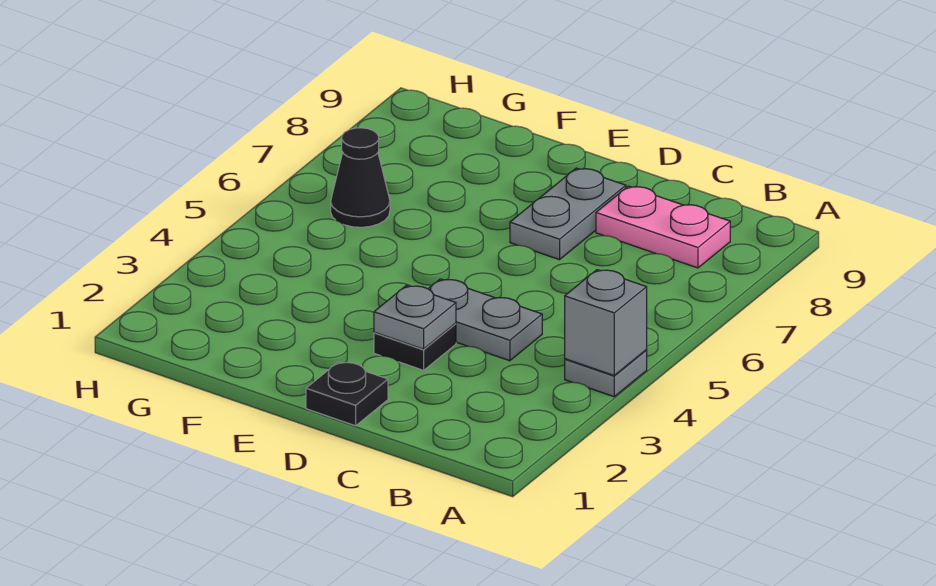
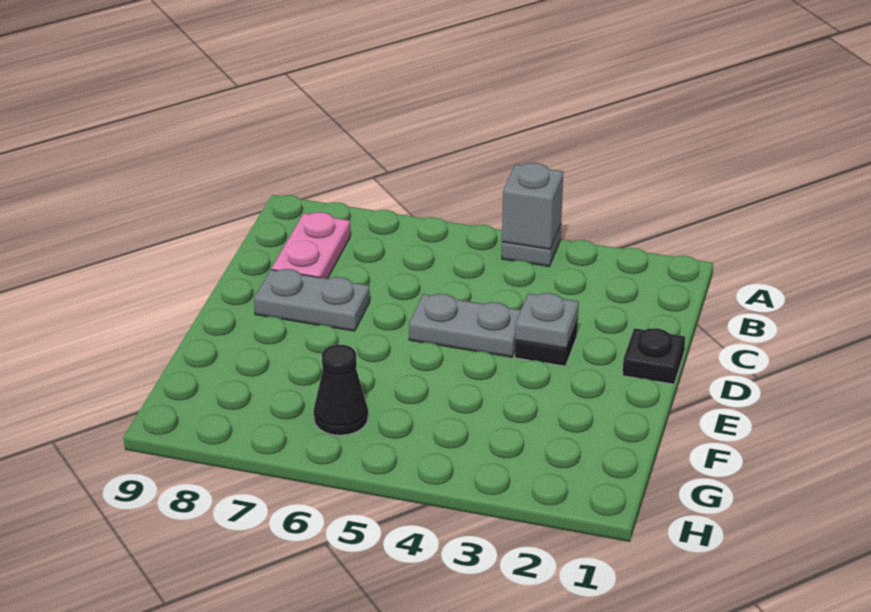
grey 1x2 plate [428,279,542,361] -> grey 1x2 plate turned to [409,294,521,357]

